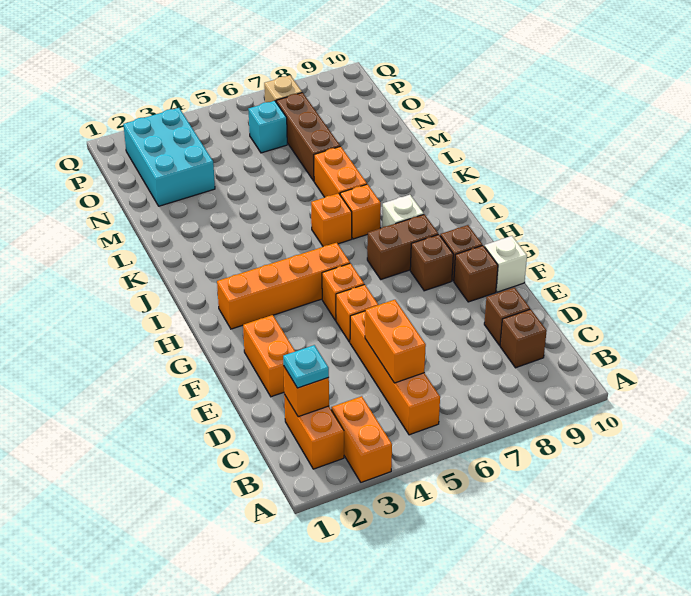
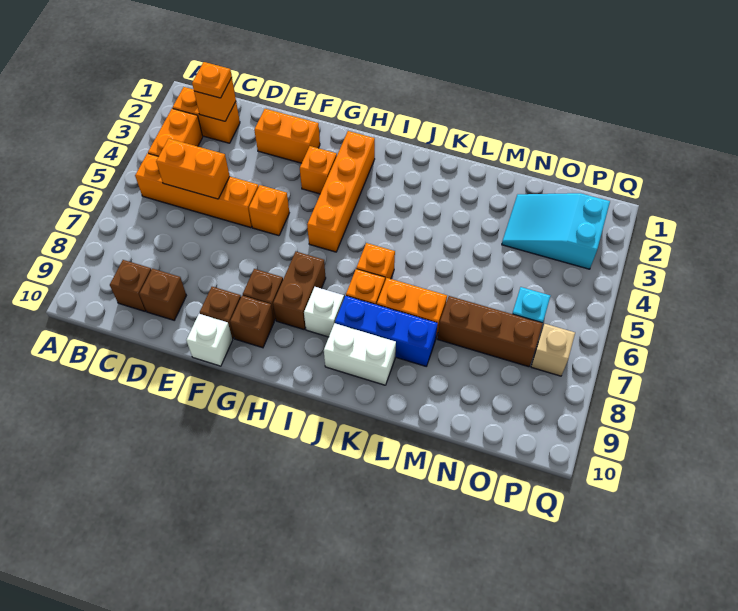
orange 1x2 brick [331,396,392,482] -> orange 1x2 brick turned to [148,108,203,156]
cyan 1x1 plate [283,345,329,388] -> orange 1x1 plate [192,62,232,98]
orange 1x1 brick [322,263,364,320] -> orange 1x1 brick moved to [300,146,337,194]
none -> blue 1x3 brick [335,296,438,366]
none -> white 1x2 brick [324,323,396,385]
cyan 2x3 brick [123,108,215,206] -> cyan 2x3 slope [502,193,610,269]

